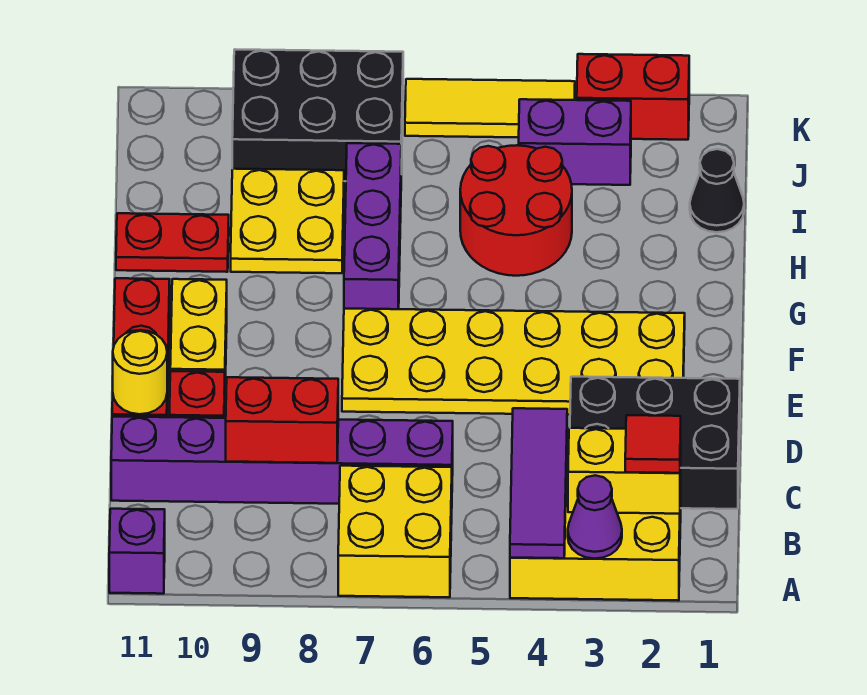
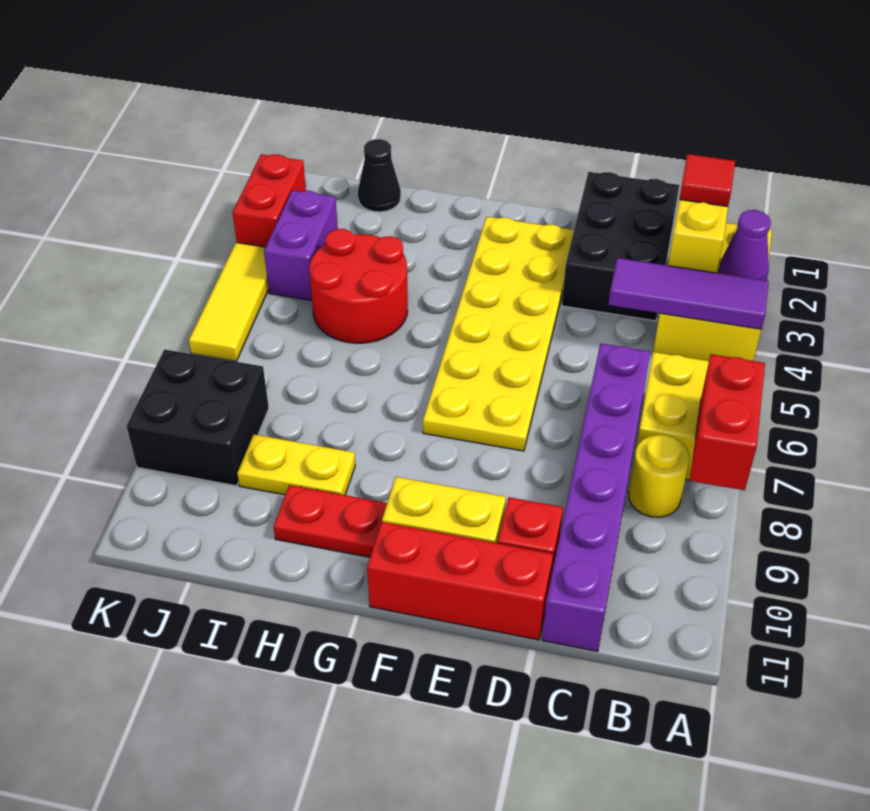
purple 1x1 brick [109,509,165,594] -> none
red 1x2 brick [226,377,338,463] -> red 1x2 brick moved to [690,354,765,490]
yellow 1x1 round brick [113,330,167,414] -> yellow 1x1 round brick moved to [629,435,690,517]
purple 1x3 brick [344,143,401,309] -> none
yellow 2x2 plate [231,169,344,273] -> yellow 1x2 plate [237,434,355,495]
red 1x2 plate [116,213,229,272] -> red 1x2 plate turned to [273,485,387,557]
black 2x3 brick [232,49,403,181] -> black 2x2 brick [126,350,269,486]

